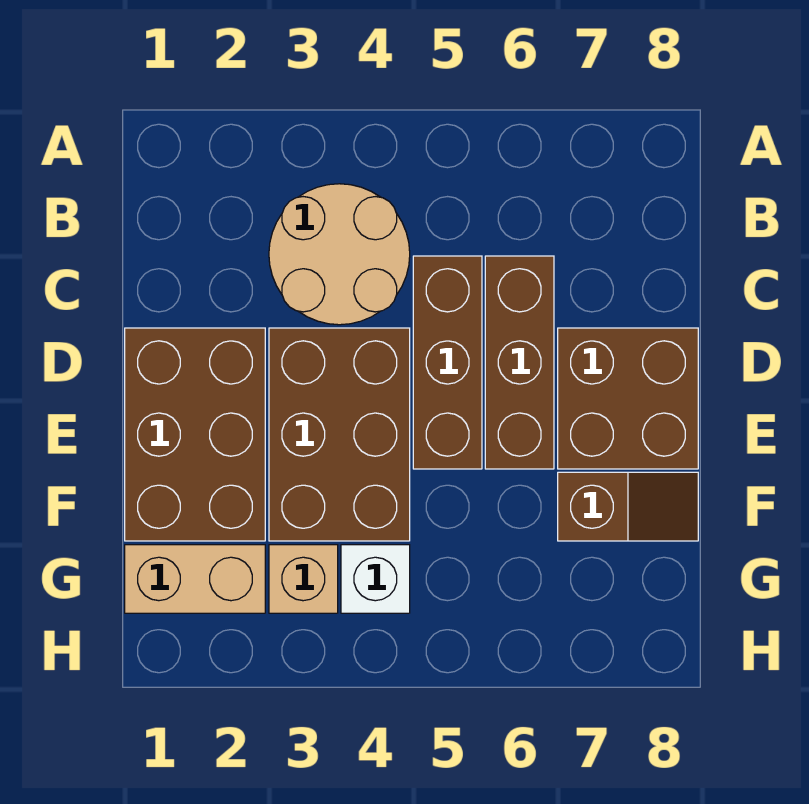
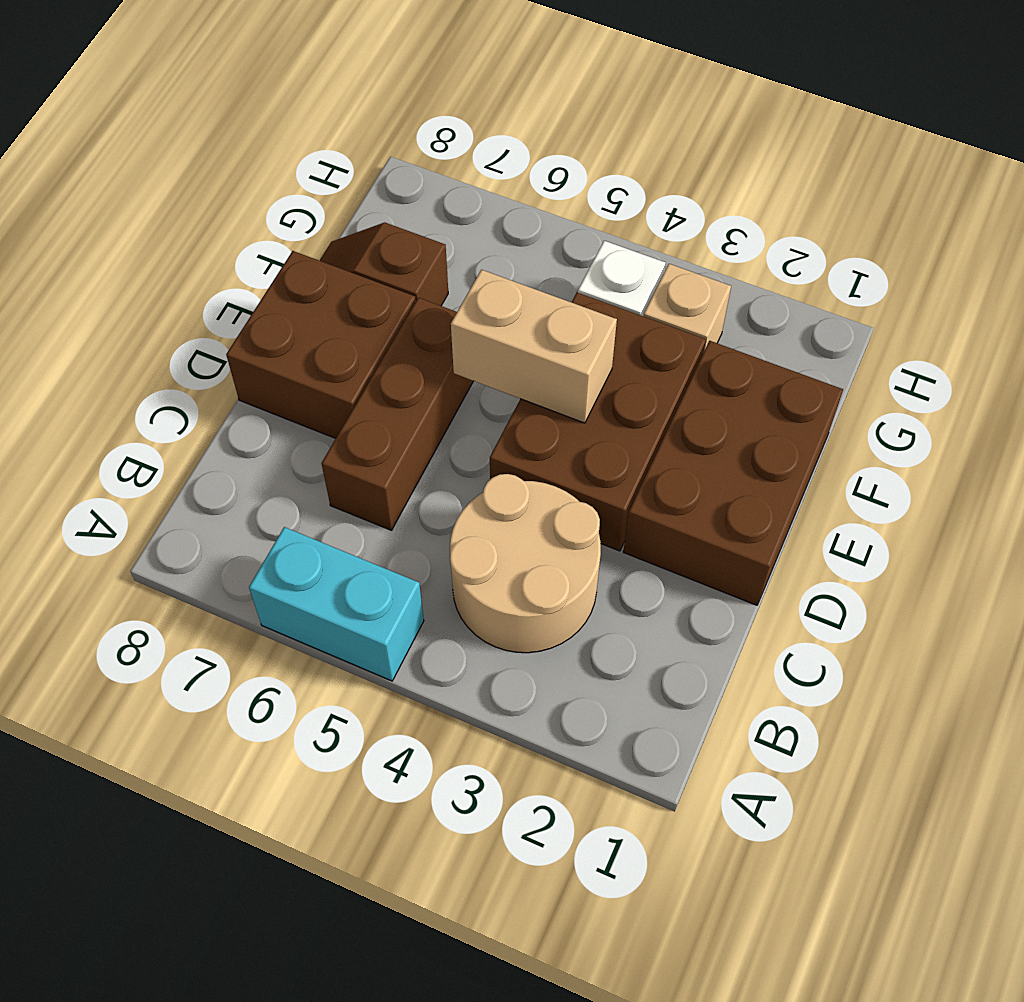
none -> cyan 1x2 brick [249,527,424,681]
brown 1x3 brick [413,256,482,469] -> none
tan 1x2 brick [125,545,265,613] -> tan 1x2 brick moved to [451,270,617,423]

